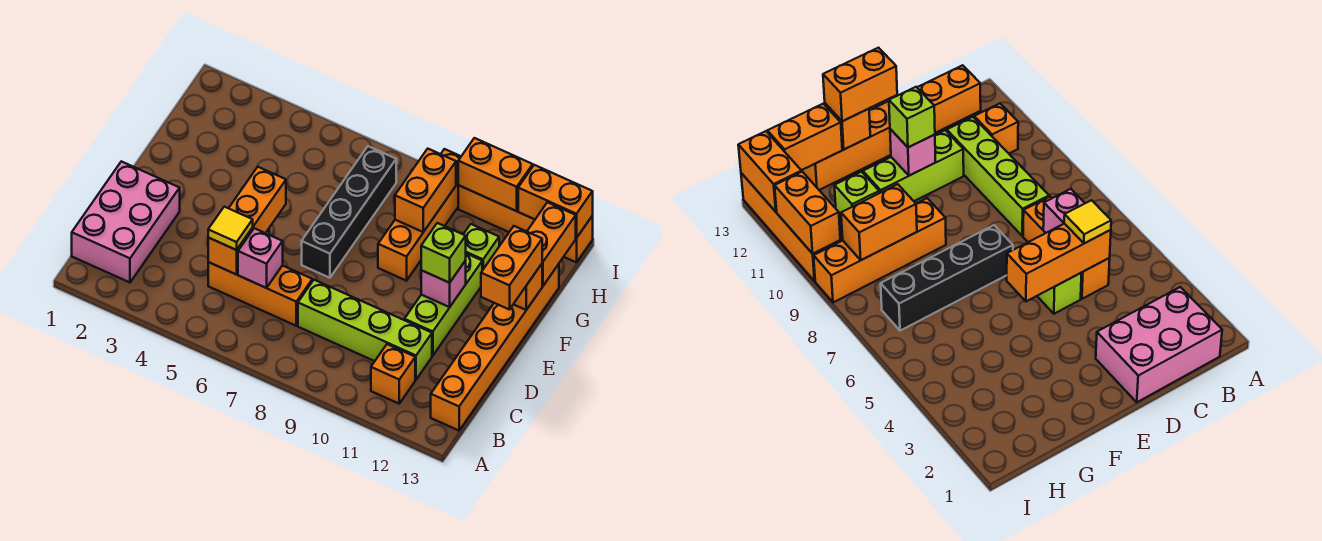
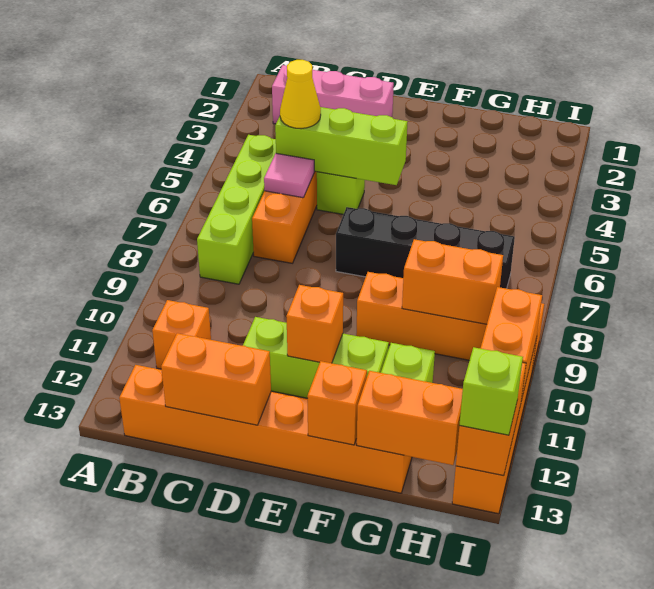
pink 2x3 brick [72,161,180,282] -> pink 1x3 brick [272,65,394,124]
orange 1x3 brick [208,167,286,275] -> lime 1x3 brick [275,107,407,185]
yellow 1x1 tile [208,207,253,250] -> yellow 1x1 cone [280,60,321,129]
pink 1x1 brick [238,228,283,288] -> pink 1x1 tile [264,153,314,198]
lime 1x4 brick [298,280,432,380] -> lime 1x4 brick moved to [197,135,276,284]
pink 1x1 brick [421,261,466,307] -> orange 1x1 brick [286,285,343,363]
lime 1x1 brick [421,223,466,283] -> lime 1x1 brick moved to [460,347,523,435]
orange 1x2 brick [481,226,542,310] -> orange 1x2 brick moved to [161,333,271,425]

